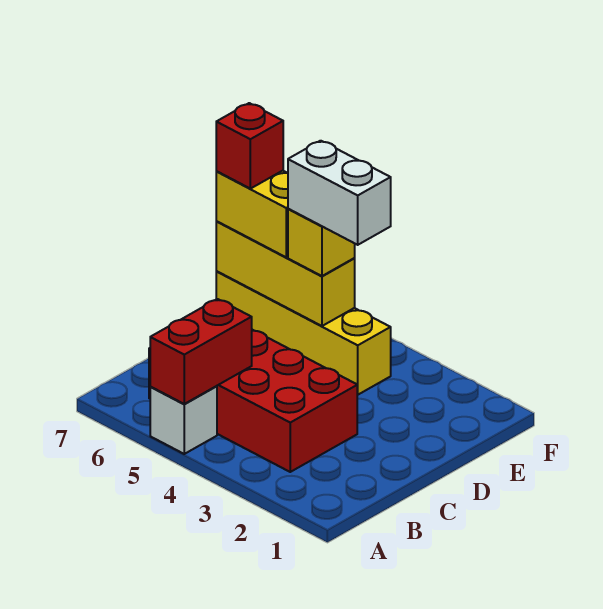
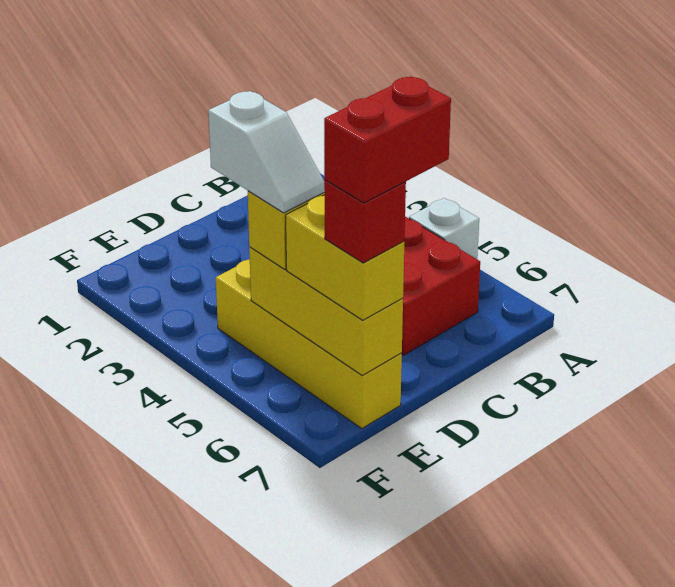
red 1x2 brick [150,299,252,404] -> red 1x2 brick moved to [324,77,451,203]
white 1x2 brick [288,141,391,245] -> white 1x2 slope [208,91,325,213]

